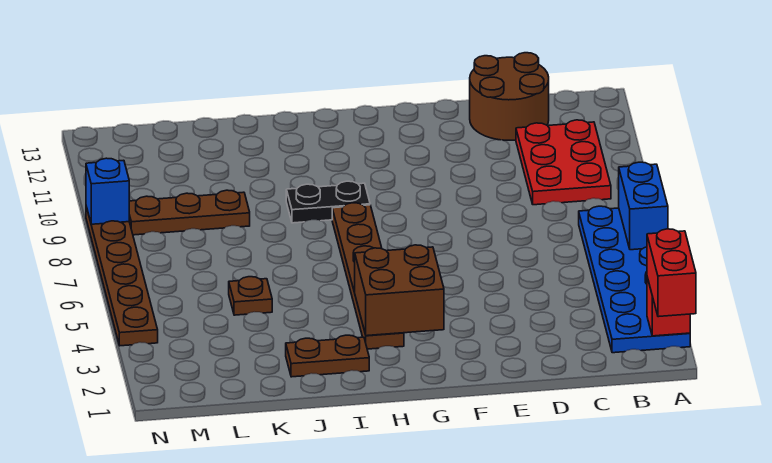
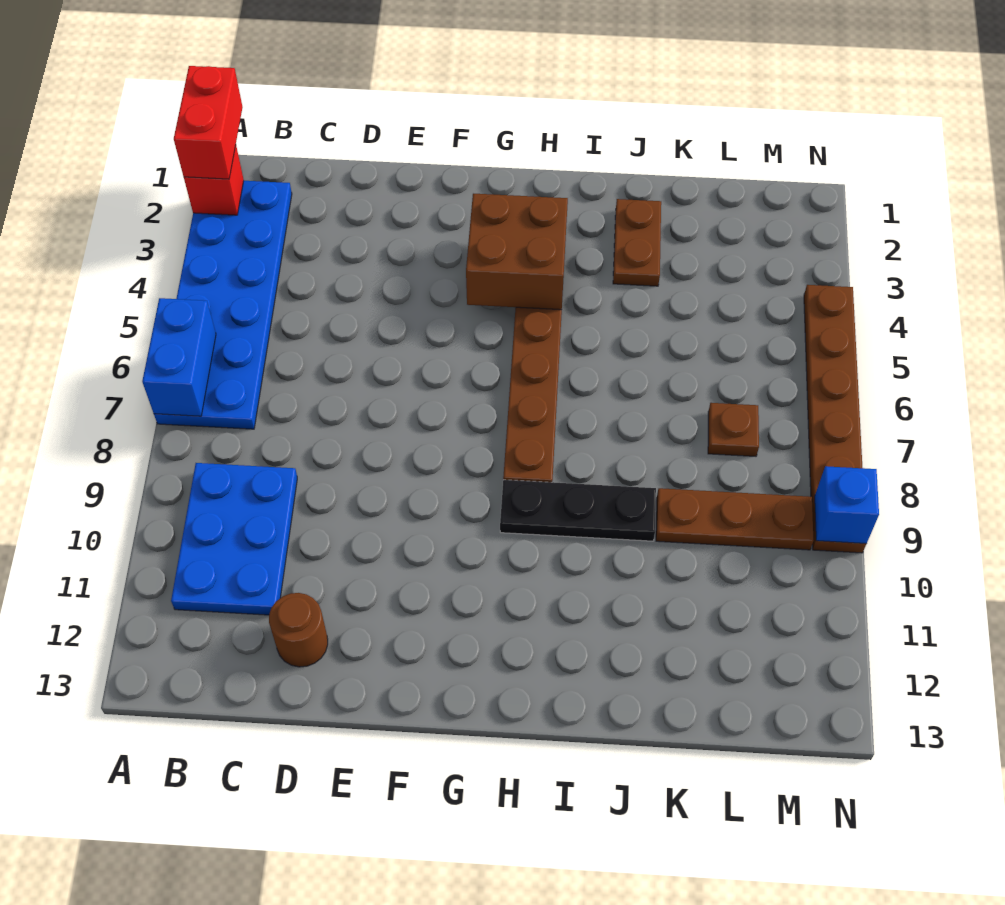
red 2x3 plate [516,120,611,205] -> blue 2x3 plate [171,463,297,615]
brown 2x2 round brick [470,53,549,140] -> brown 1x1 round brick [269,593,328,667]
black 1x2 plate [286,181,370,223] -> black 1x3 plate [500,480,656,541]
brown 1x2 plate [286,335,369,377] -> brown 1x2 plate turned to [613,199,661,286]
brown 1x1 plate [229,277,272,315] -> brown 1x1 plate moved to [708,403,759,456]

